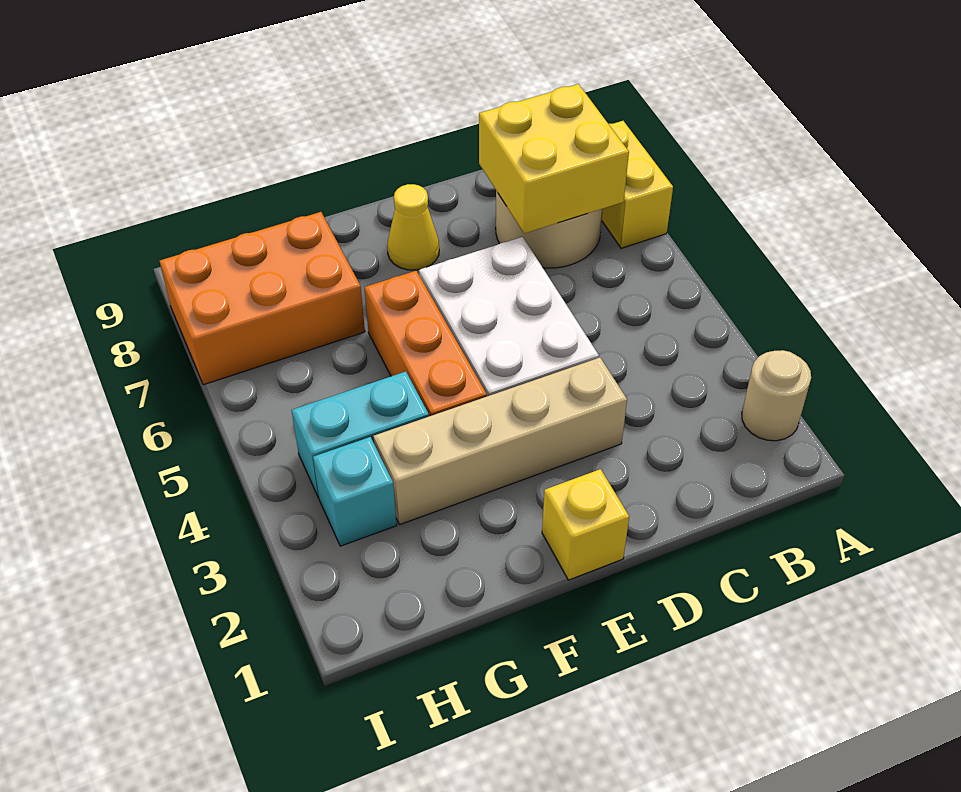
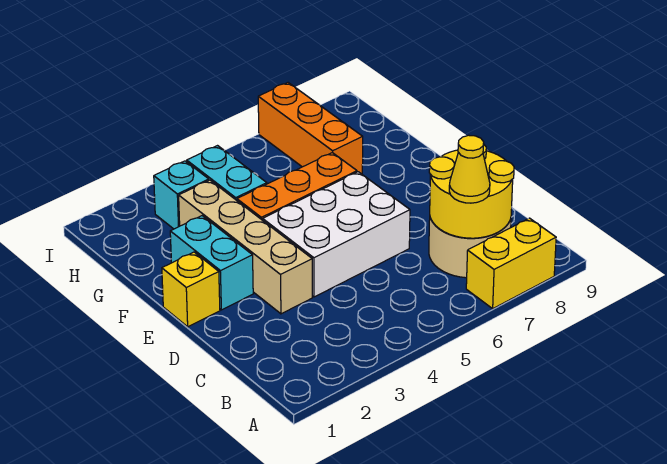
tan 1x1 round brick [742,350,811,441] -> none
yellow 2x2 brick [479,84,629,233] -> yellow 2x2 round brick [429,145,514,238]
none -> cyan 1x2 brick [170,216,253,310]
yellow 1x1 cone [387,184,439,270] -> yellow 1x1 cone moved to [449,135,490,203]
orange 2x3 brick [160,212,365,385] -> orange 1x3 brick [258,83,363,174]

